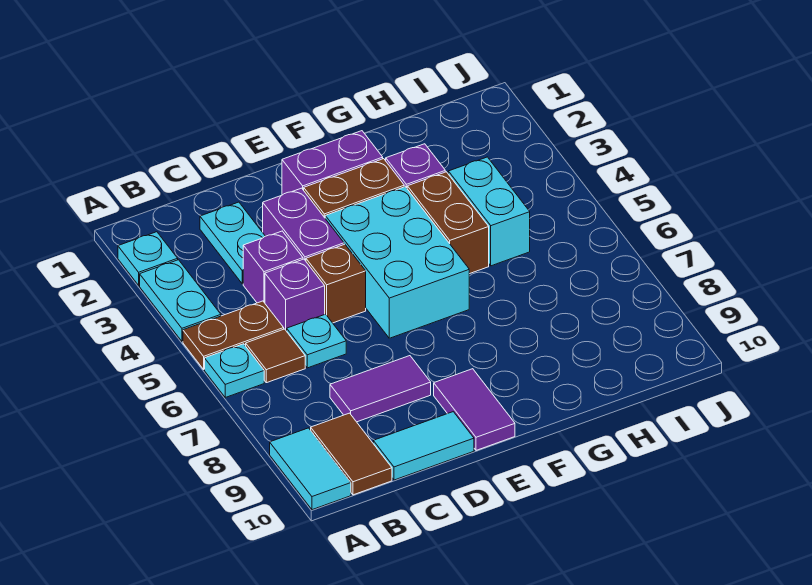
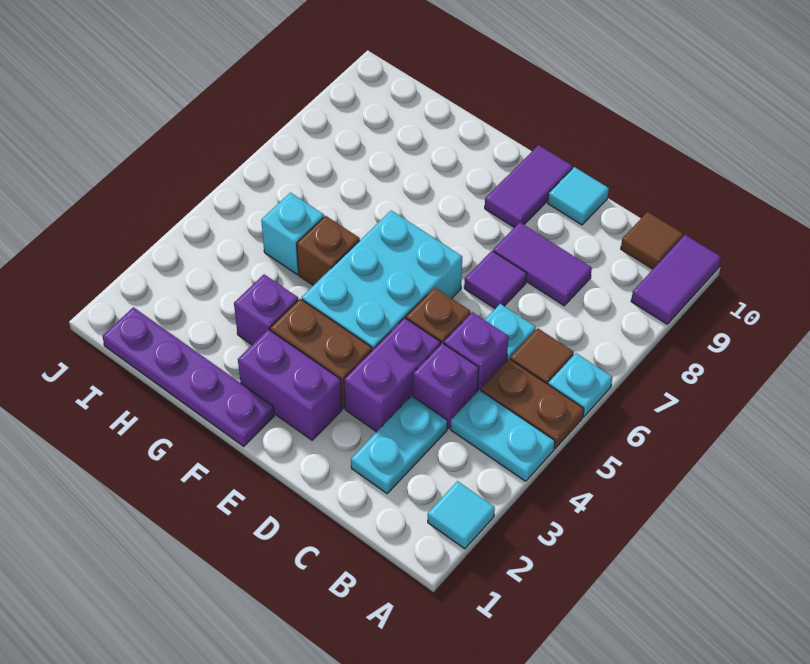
cyan 1x1 plate [118,232,178,285] -> cyan 1x1 tile [428,481,495,549]
cyan 1x2 plate [140,260,221,341] -> cyan 1x2 plate turned to [451,390,555,481]
cyan 1x2 tile [270,428,351,510] -> purple 1x2 tile [631,235,721,324]
brown 1x2 tile [311,413,392,495] -> brown 1x1 tile [621,212,683,269]
cyan 1x2 tile [373,412,474,480] -> cyan 1x1 tile [548,167,609,225]
none -> purple 1x1 tile [464,251,527,309]
none -> purple 1x4 plate [102,307,274,446]
brown 1x2 brick [407,172,489,274] -> brown 1x1 brick [297,216,360,285]
cyan 1x2 brick [448,157,530,266] -> cyan 1x1 brick [261,193,324,274]

